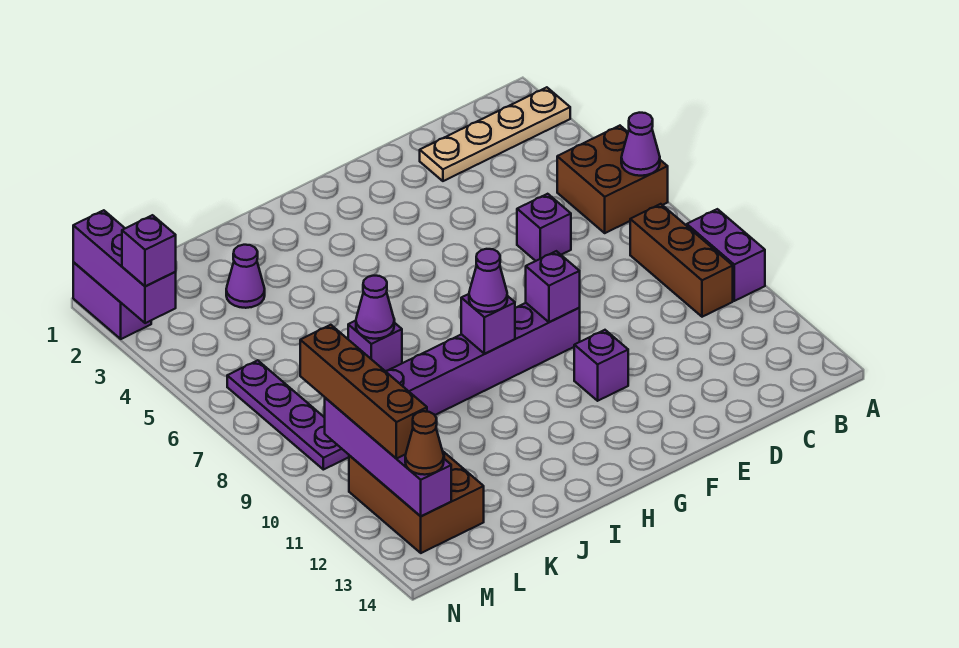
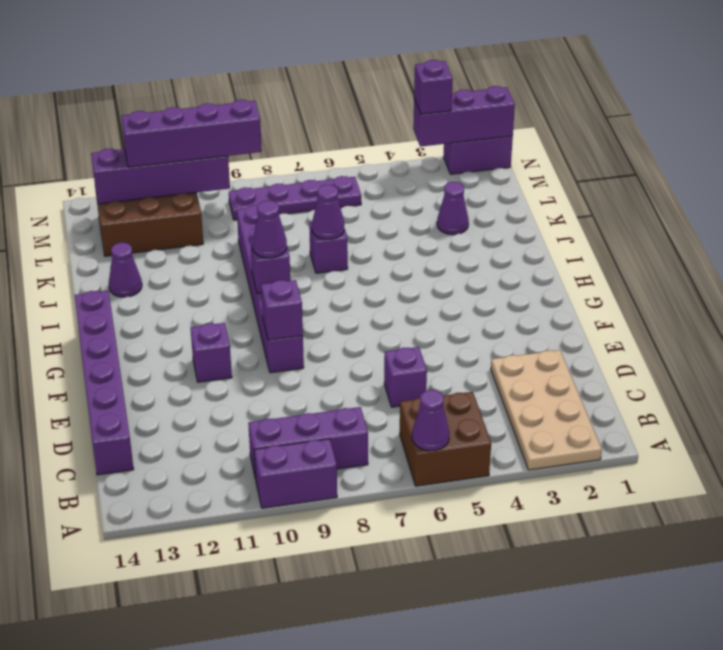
tan 1x4 plate [420,87,570,181] -> tan 2x4 plate [491,350,602,470]
brown 1x3 brick [630,204,733,317] -> purple 1x3 brick [248,407,368,479]
none -> purple 1x6 brick [75,291,134,475]
none -> purple 1x1 cone [109,243,142,297]
brown 1x4 brick [300,325,427,459] -> purple 1x4 brick [122,100,262,167]
brown 1x1 cone [405,411,444,475] -> none

